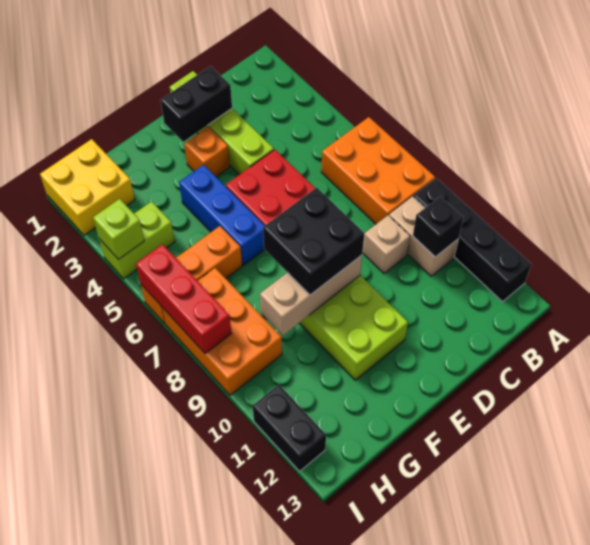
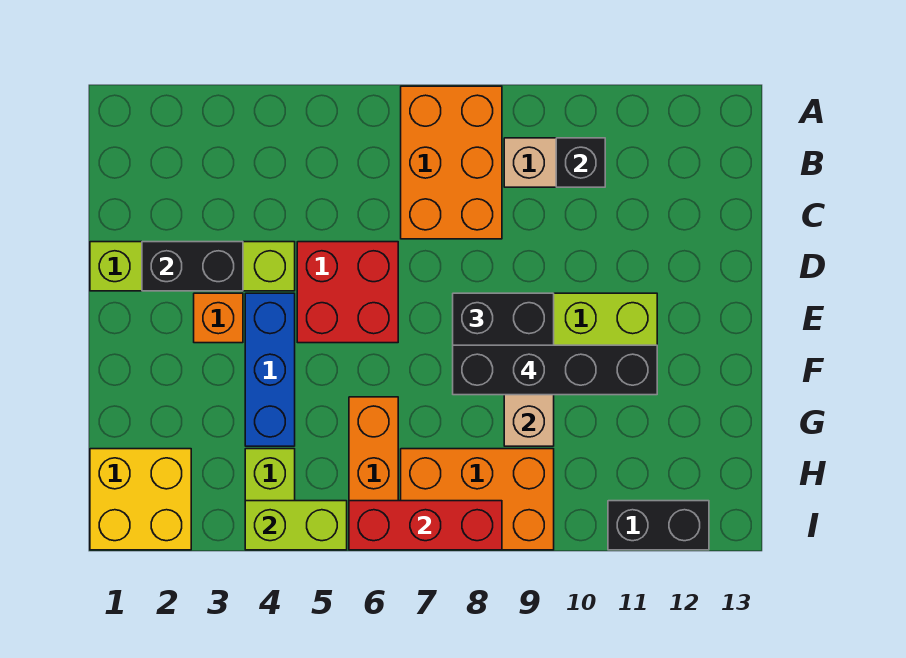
orange 2x3 brick [321,117,435,224] -> orange 2x3 brick turned to [401,86,502,239]
black 1x4 brick [413,178,531,302] -> black 1x4 brick moved to [453,345,657,395]
tan 1x1 brick [363,215,410,274] -> none
black 1x2 brick [161,66,232,142] -> black 1x2 brick turned to [142,242,243,291]
blue 1x3 brick [179,165,265,265] -> blue 1x3 brick turned to [245,293,295,446]
lime 1x1 brick [93,199,144,259] -> lime 1x2 brick [245,501,347,550]

